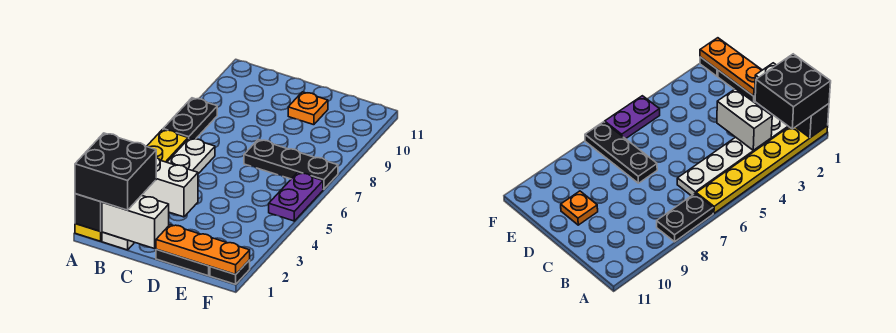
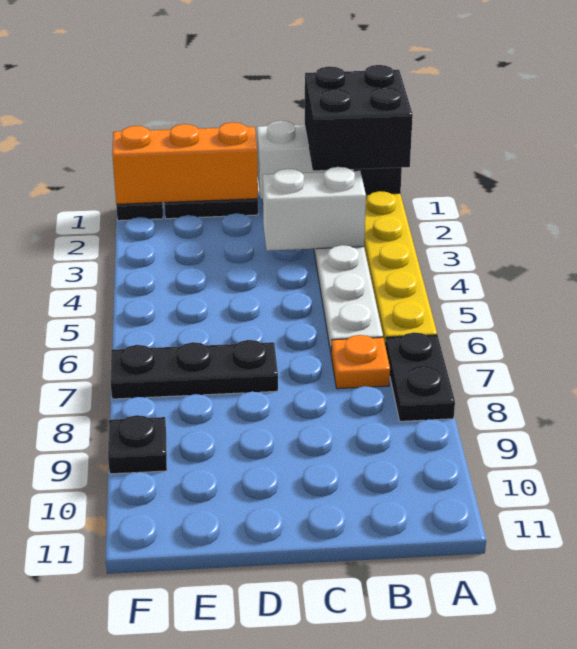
orange 1x3 plate [156,225,250,275] -> orange 1x3 brick [112,122,258,204]
orange 1x1 plate [288,92,328,125] -> orange 1x1 plate moved to [331,335,390,389]
purple 1x2 plate [269,173,323,221] -> none
none -> black 1x1 plate [108,415,167,474]

